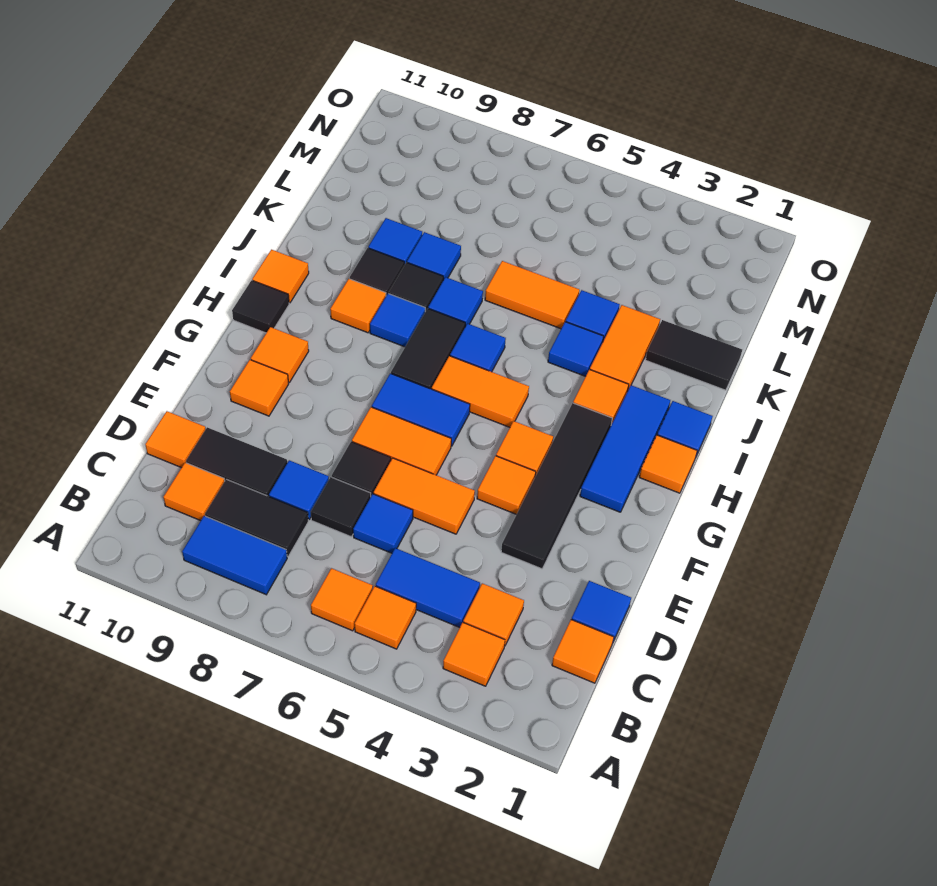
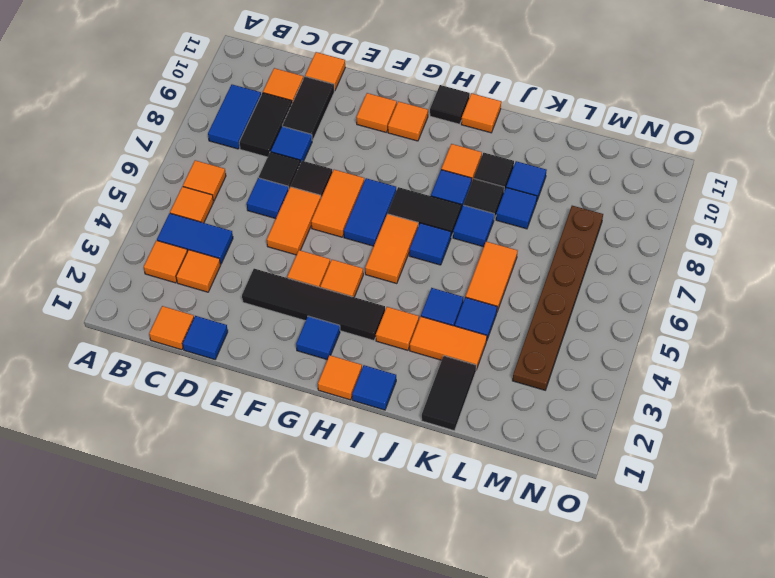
blue 1x2 tile [376,548,480,628] -> blue 1x2 tile turned to [157,213,233,264]
blue 1x3 tile [580,385,670,512] -> blue 1x1 tile [296,316,340,360]
none -> brown 1x6 plate [513,206,603,390]

